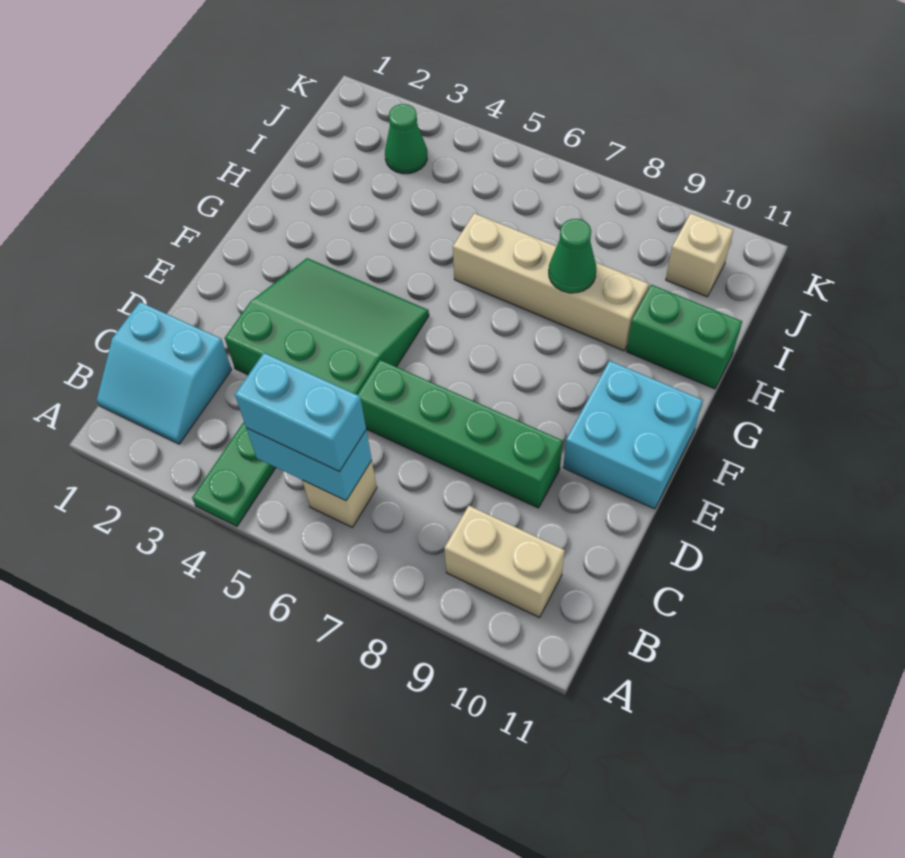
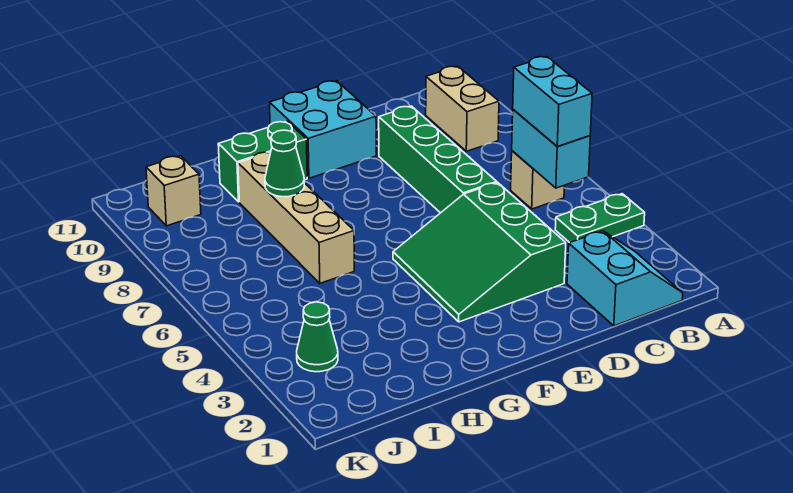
green 1x2 brick [627,285,742,389] -> green 1x2 brick turned to [218,121,307,202]

